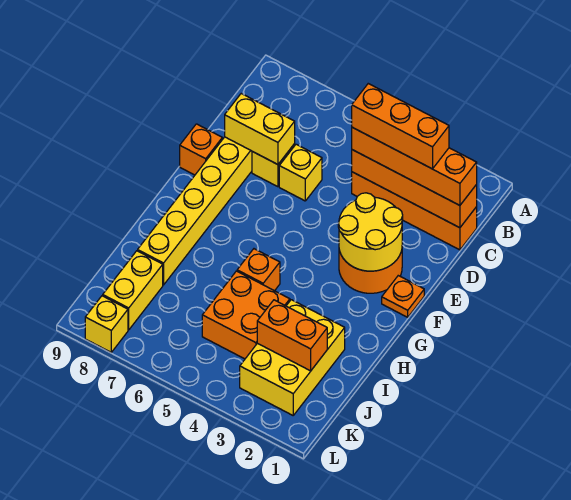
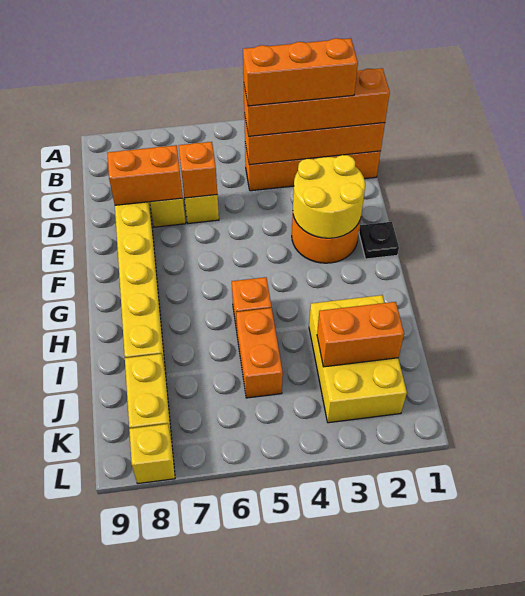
yellow 1x2 brick [225,94,295,165] -> orange 1x2 brick [107,145,183,205]
orange 1x1 brick [180,124,222,175] -> orange 1x1 brick moved to [179,142,217,198]
orange 1x1 plate [382,276,424,317] -> black 1x1 plate [359,222,399,259]
orange 2x2 brick [202,271,290,359] -> orange 1x2 brick [236,308,283,398]

